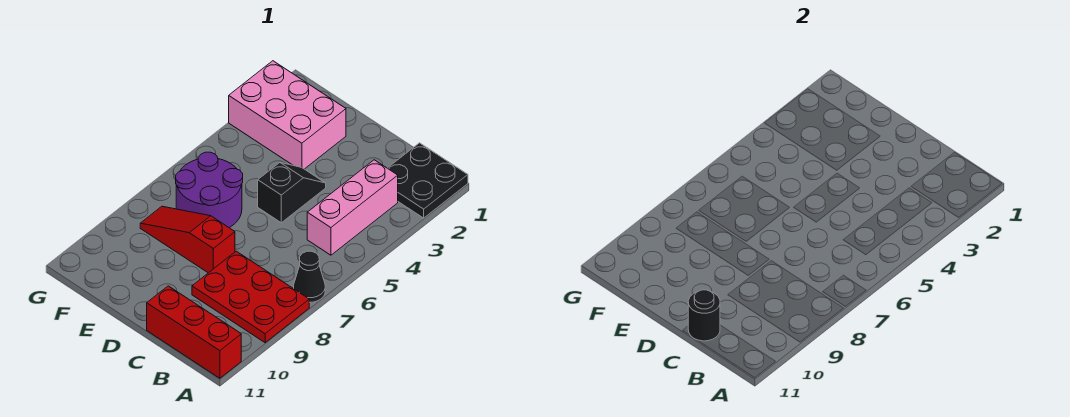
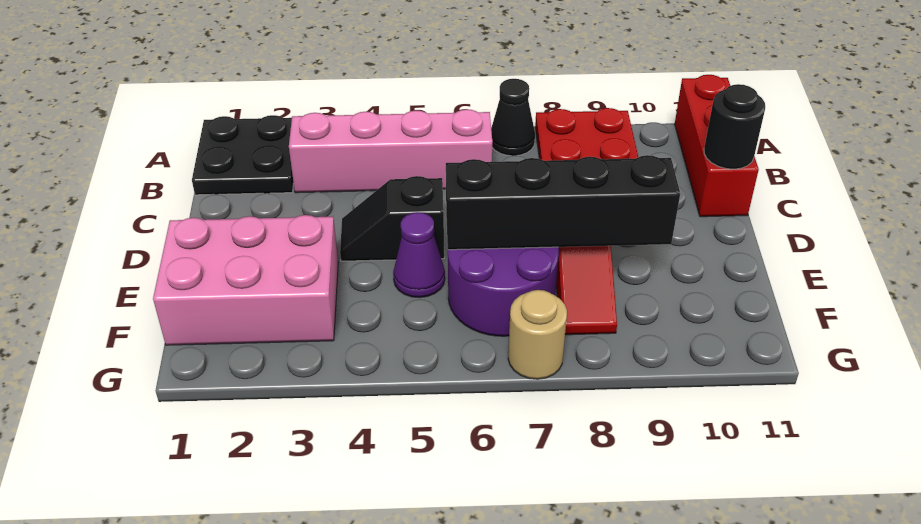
pink 1x3 brick [307,160,398,255] -> pink 1x4 brick [289,109,492,193]
pink 2x3 brick [229,61,346,169] -> pink 2x3 brick turned to [153,215,338,345]
none -> purple 1x1 cone [393,212,445,298]
none -> black 1x4 brick [446,155,680,250]
none -> tan 1x1 round brick [508,290,567,379]

